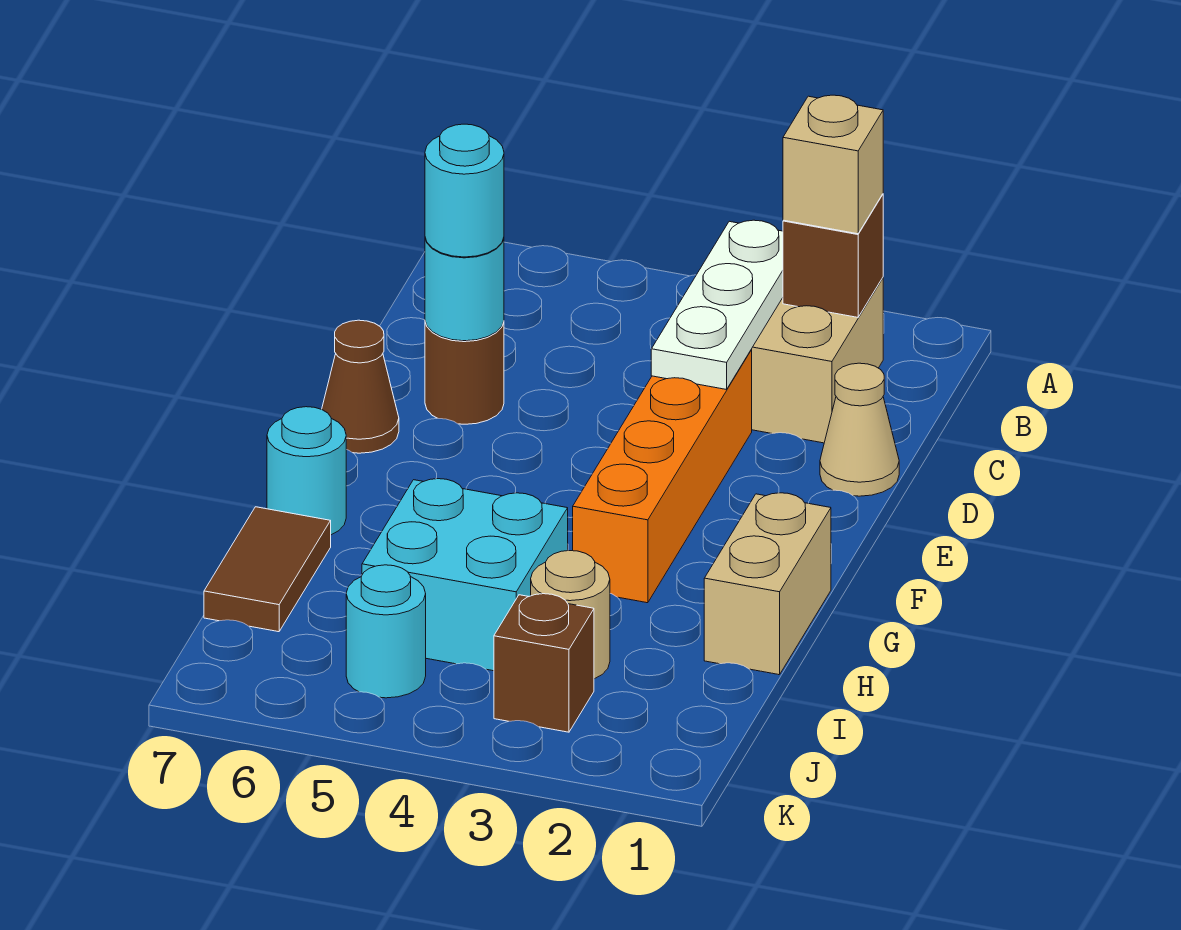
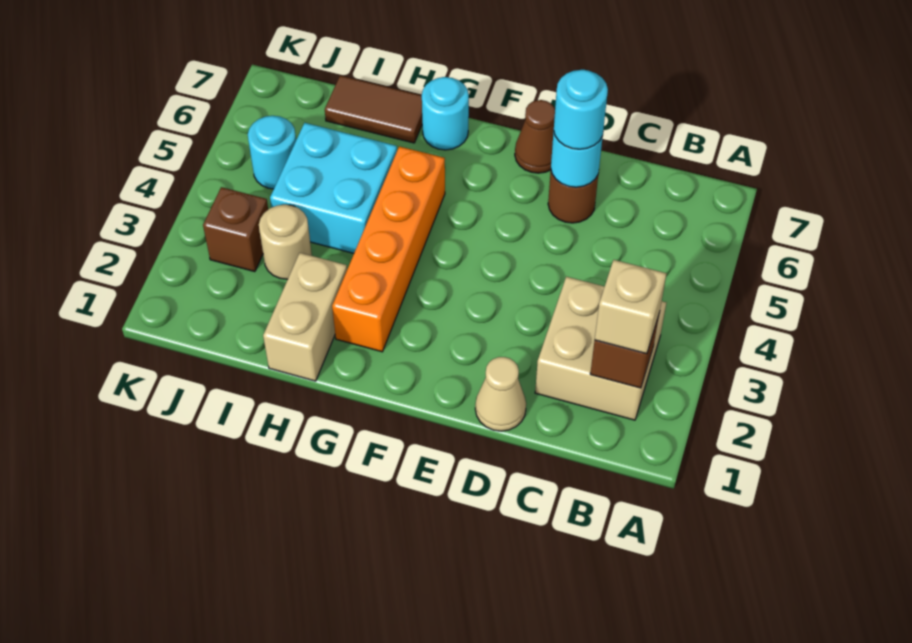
white 1x3 plate [651,220,783,390] -> none
orange 1x4 brick [573,350,752,603] -> orange 1x4 brick turned to [332,146,445,352]
tan 1x2 brick [704,493,831,675] -> tan 1x2 brick turned to [263,253,347,381]

